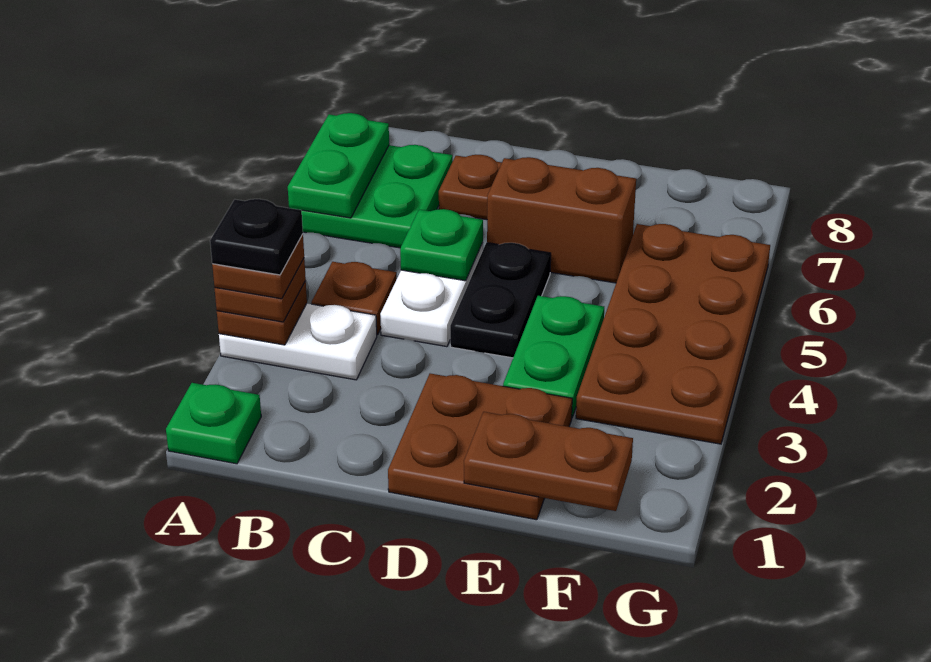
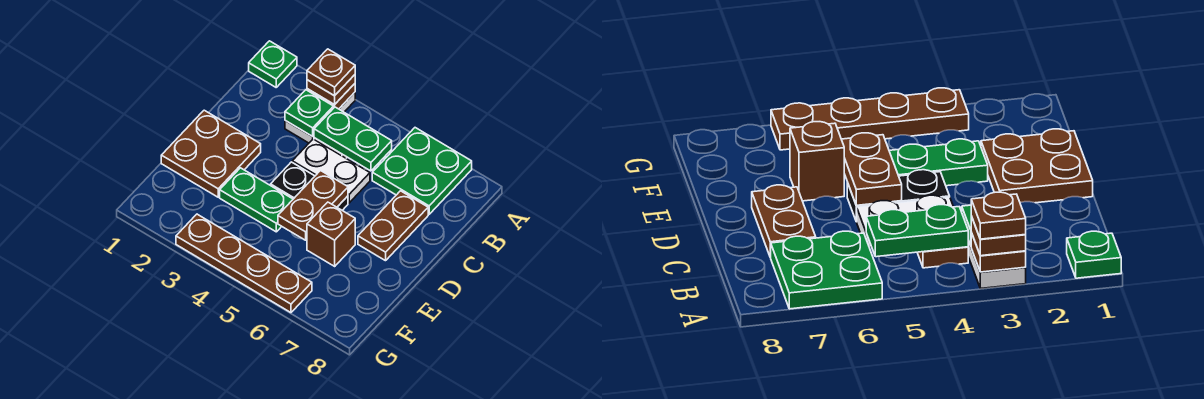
black 1x1 plate [210,199,303,275] -> none
green 1x2 plate [288,113,389,218] -> green 1x2 plate moved to [314,107,392,171]
green 1x1 plate [400,209,483,281] -> green 1x1 plate moved to [285,90,334,136]
brown 1x2 brick [487,157,636,283] -> brown 1x1 brick [307,202,355,266]
brown 1x2 plate [464,412,633,511] -> brown 1x2 plate moved to [278,171,348,240]
brown 2x4 plate [576,224,770,444] -> brown 1x4 plate [176,214,312,313]

